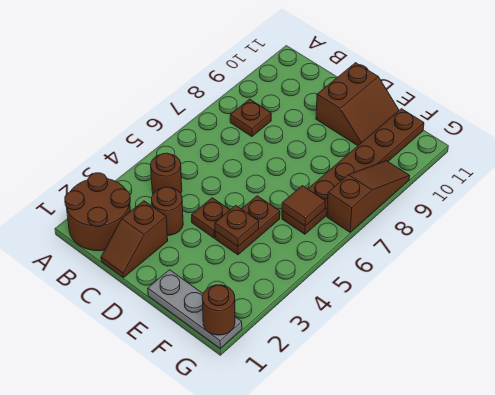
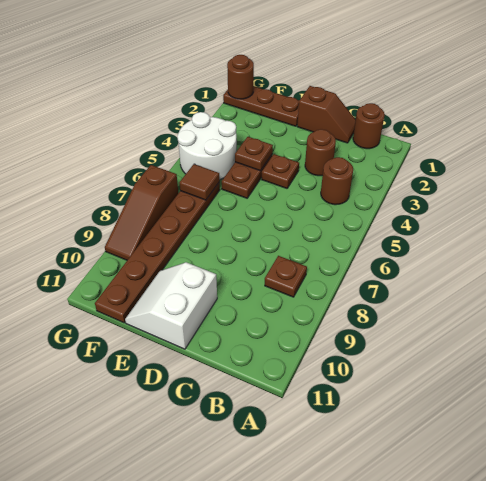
brown 2x2 round brick [65,173,130,251] -> brown 1x1 round brick [353,103,385,149]
brown 1x2 slope [101,201,168,278] -> brown 1x2 slope turned to [297,86,356,143]
brown 2x2 slope [316,63,399,146] -> white 2x2 slope [125,262,217,349]
grey 1x3 plate [148,270,242,348] -> brown 1x3 plate [223,86,299,126]
none -> white 2x2 round brick [177,112,237,180]

